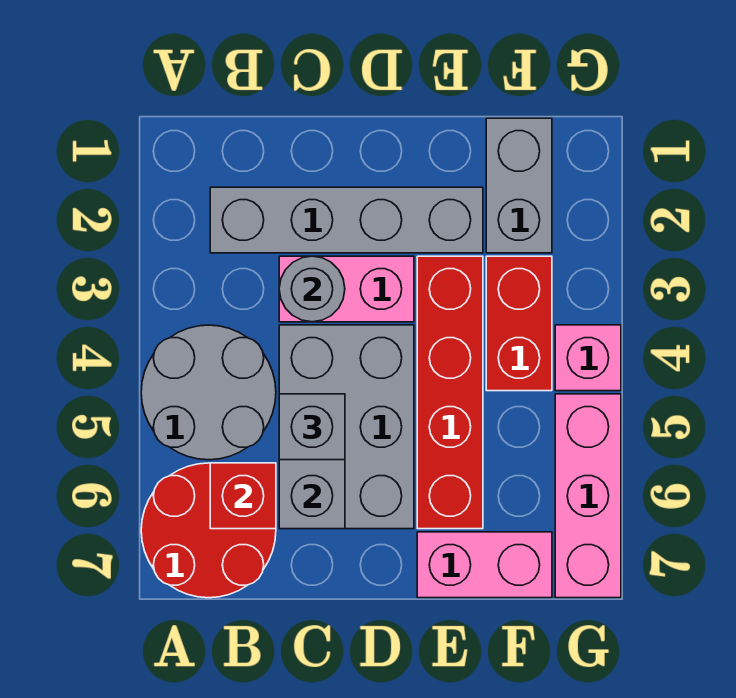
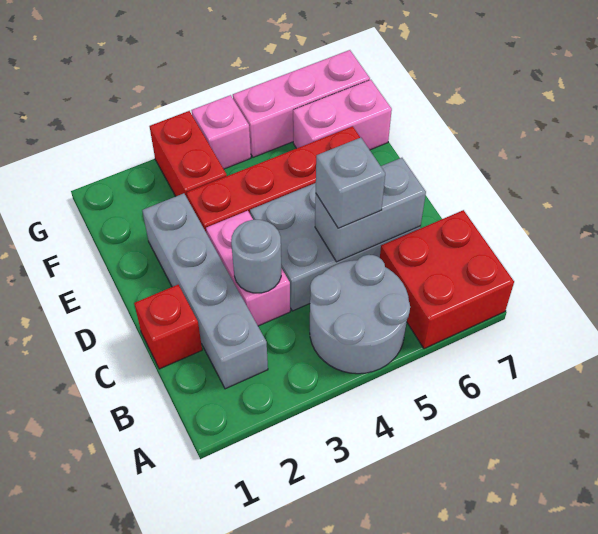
red 2x2 round brick [141,463,276,598] -> red 2x2 brick [380,210,514,349]
red 1x1 brick [210,463,276,529] -> red 1x1 brick moved to [134,285,202,369]
pink 1x2 brick [417,532,552,598] -> pink 1x2 brick turned to [293,80,392,150]
grey 1x2 brick [486,118,552,253] -> none
red 1x2 brick [486,256,552,391] -> red 1x2 brick turned to [150,111,227,197]

